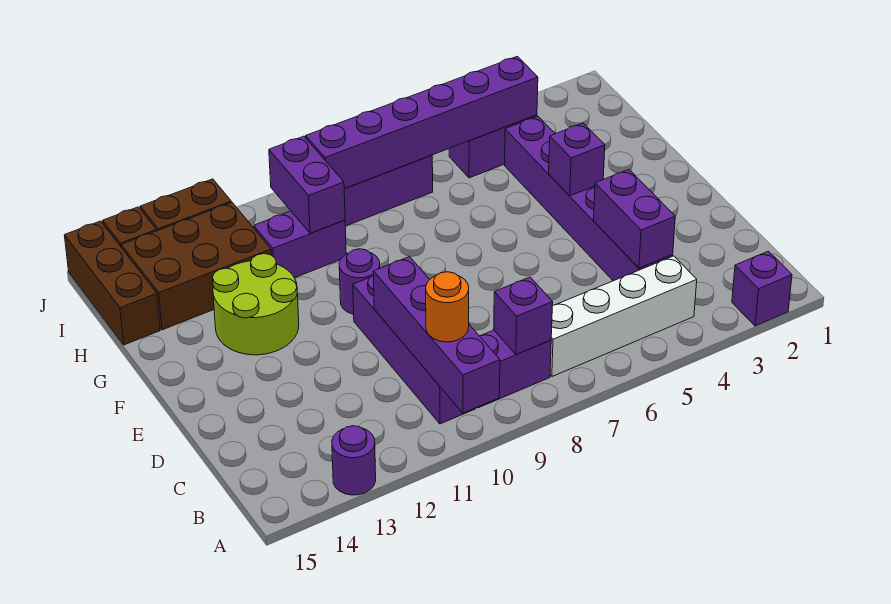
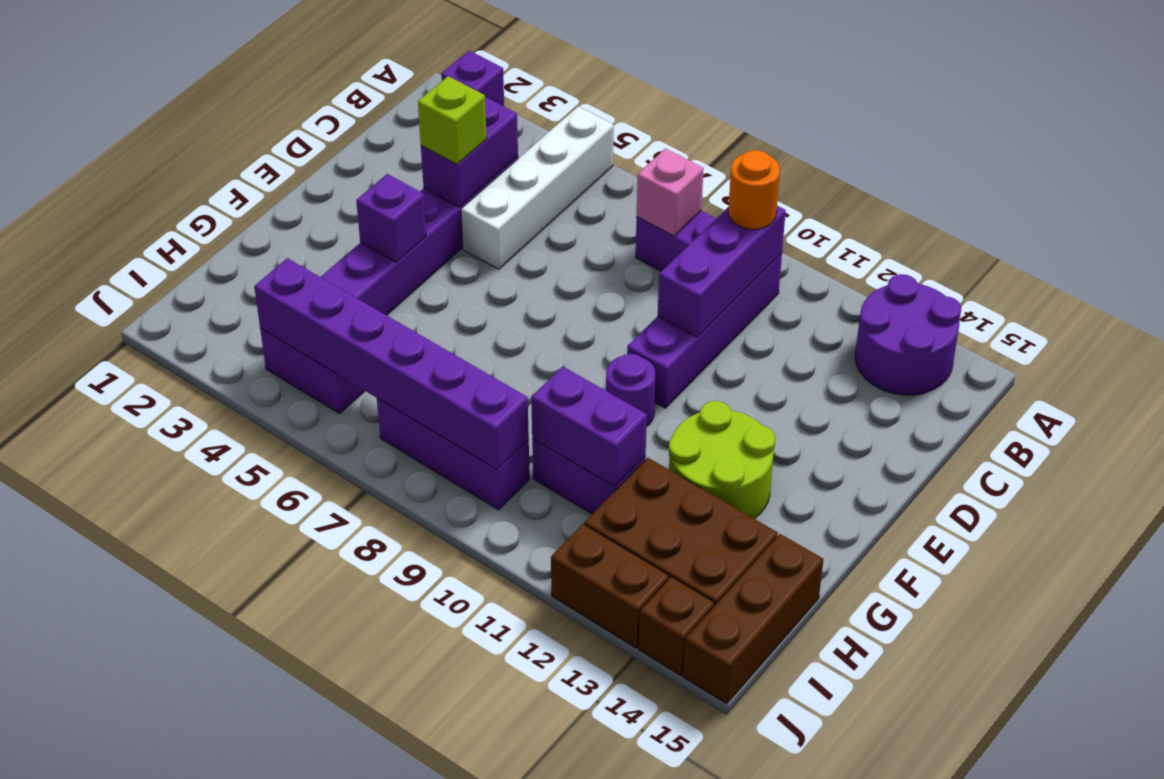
purple 1x4 brick [373,257,500,413] -> purple 1x3 brick [658,206,786,337]
purple 1x1 round brick [332,426,376,495] -> purple 2x2 round brick [855,274,961,395]
white 1x4 brick [550,256,697,376] -> white 1x4 brick turned to [461,107,614,269]
purple 1x1 brick [494,277,553,354] -> pink 1x1 brick [637,148,704,236]
none -> lime 1x1 brick [418,76,487,164]
purple 1x2 brick [269,136,345,234] -> purple 1x2 brick turned to [531,367,647,487]

